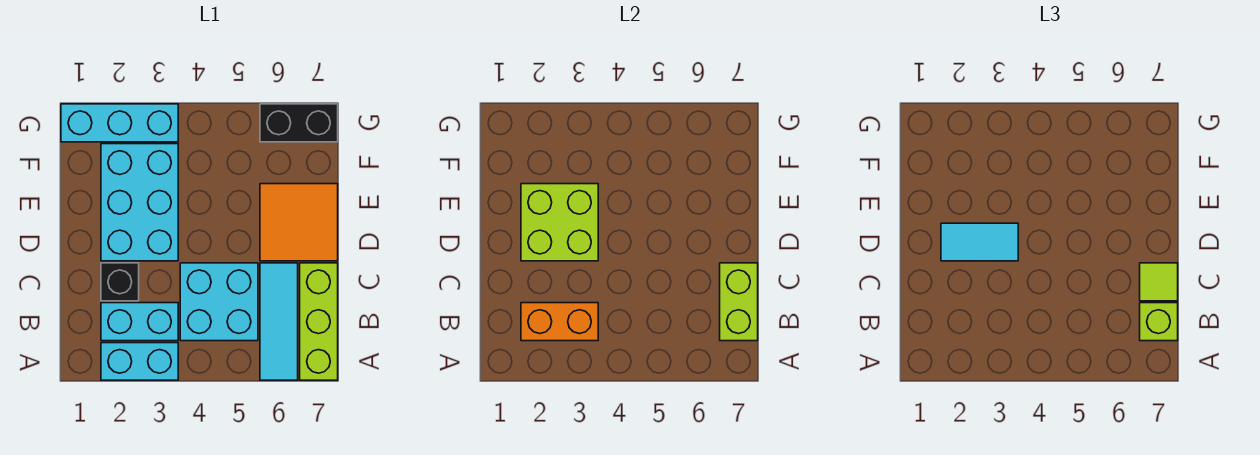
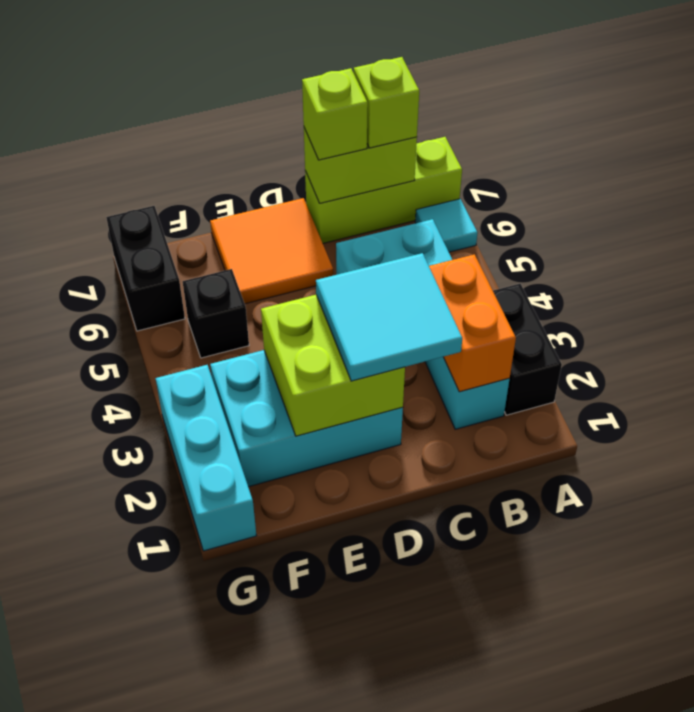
cyan 1x2 brick [101,343,178,380] -> black 1x2 brick [493,284,562,415]
cyan 1x3 tile [260,263,298,380] -> cyan 1x1 tile [415,199,477,252]
black 1x1 brick [101,263,139,301] -> black 1x1 brick moved to [183,269,249,358]
lime 1x1 tile [1140,263,1178,301] -> lime 1x1 brick [302,68,368,160]
cyan 1x2 tile [941,223,1018,261] -> cyan 2x2 tile [316,253,462,381]

